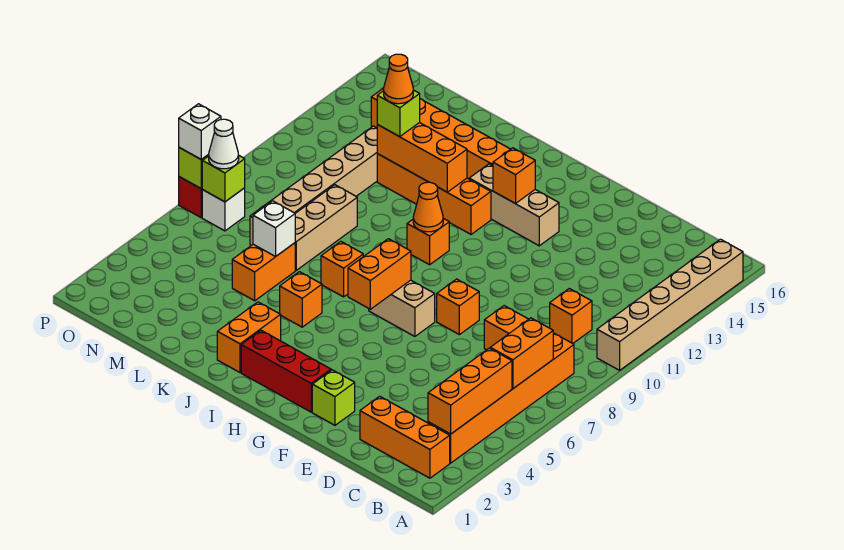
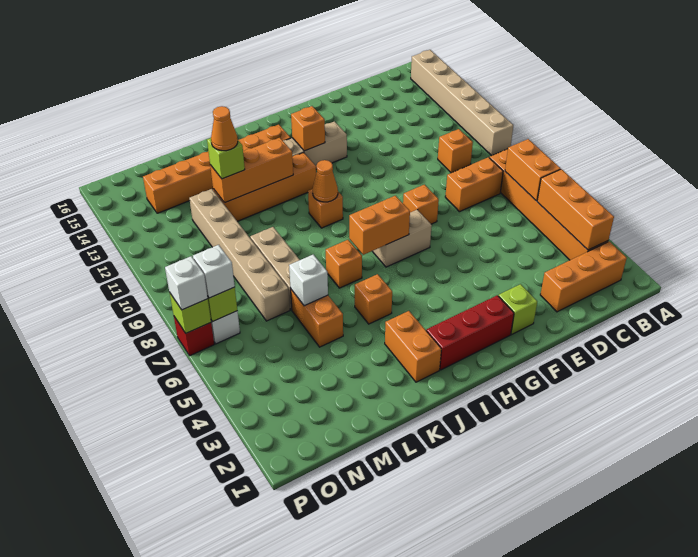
orange 1x2 brick [348,239,411,309] -> orange 1x2 brick turned to [349,196,410,255]
white 1x1 cone [208,119,239,169] -> white 1x1 brick [193,245,235,298]

